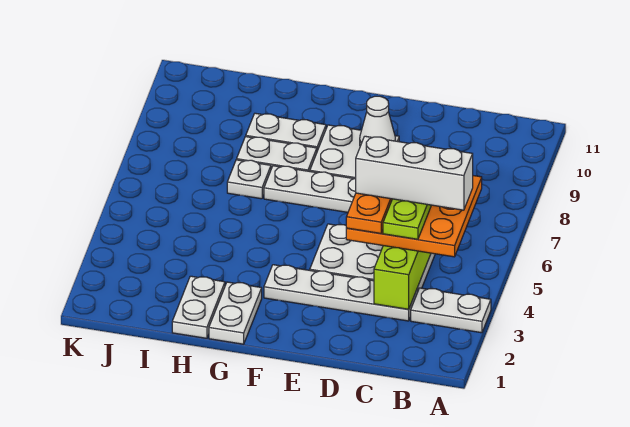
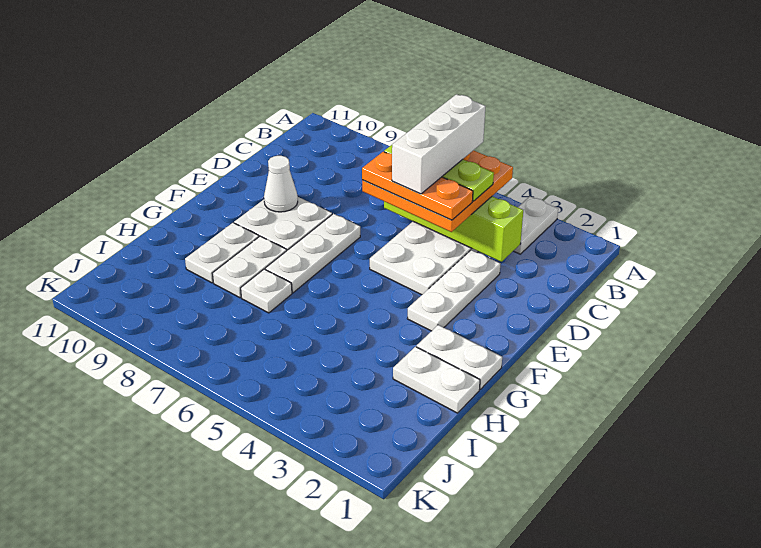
white 1x4 plate [264,265,418,321] -> white 1x3 plate [407,250,500,331]

